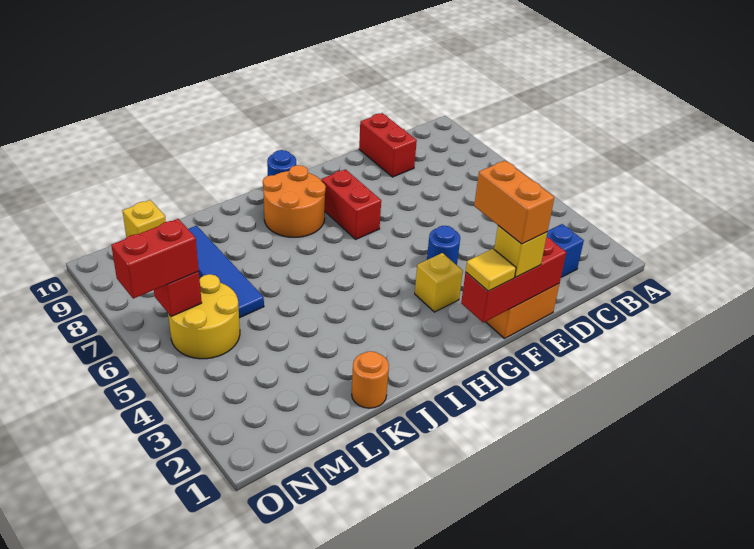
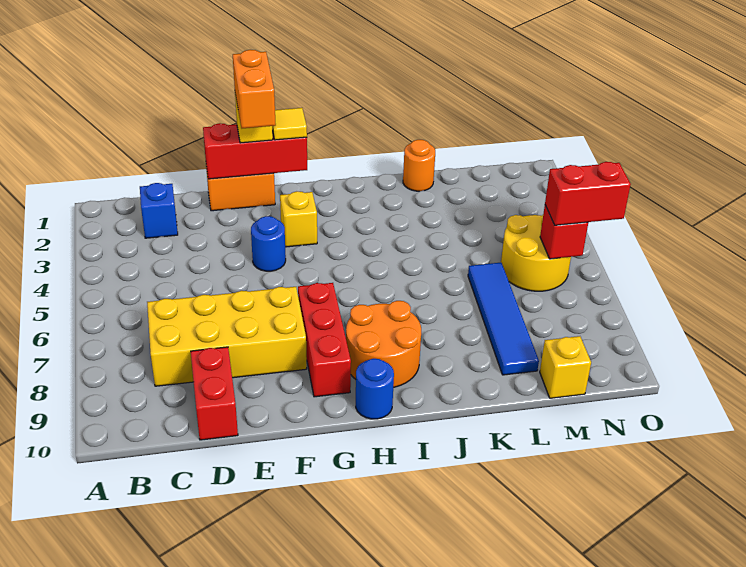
none -> yellow 2x4 brick [147,287,307,386]
red 1x2 brick [321,169,381,239] -> red 1x3 brick [298,283,351,397]

